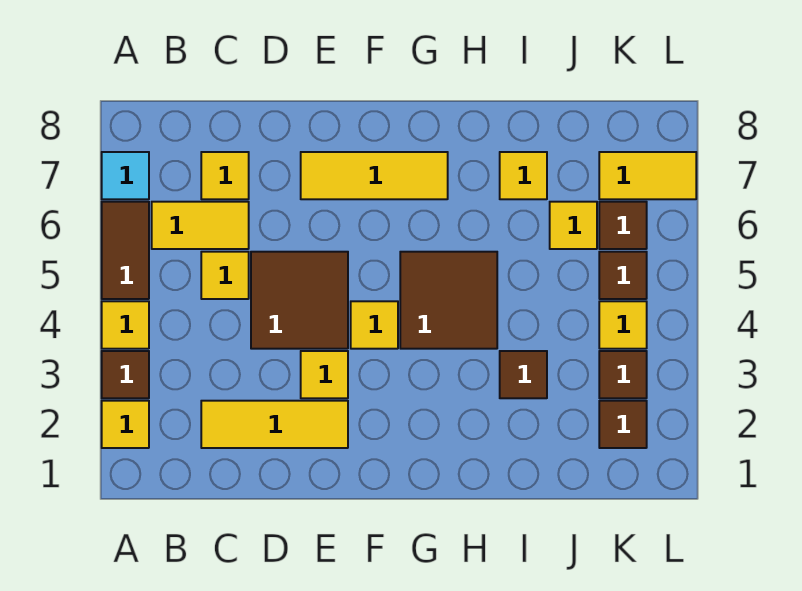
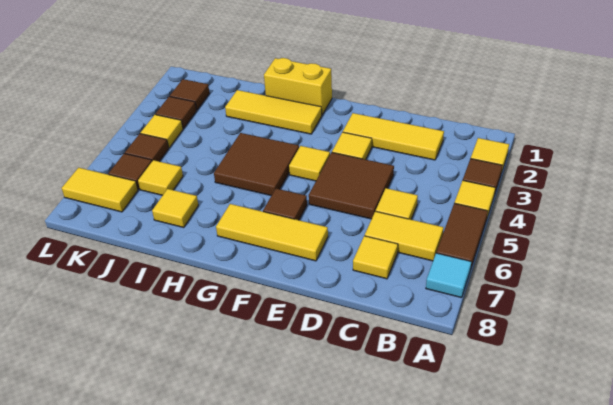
none -> yellow 1x2 brick [264,58,332,115]
none -> yellow 1x3 tile [225,90,322,134]
brown 1x1 tile [500,351,547,398] -> brown 1x1 tile moved to [263,189,307,220]

